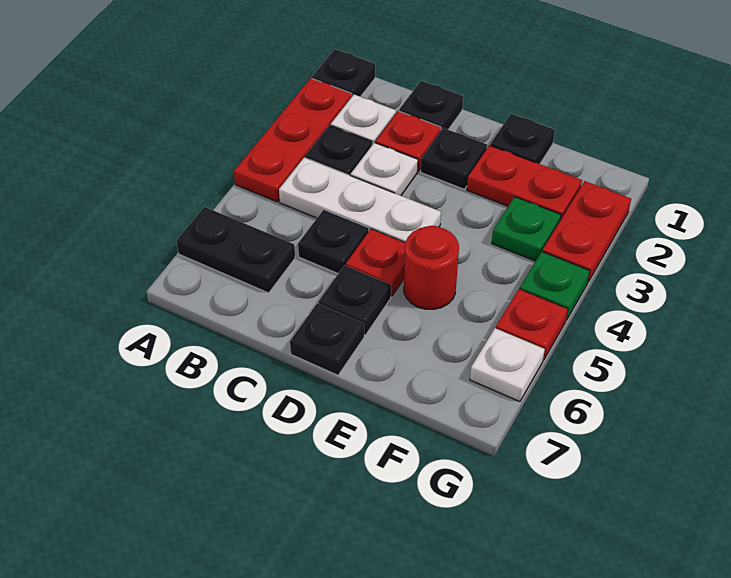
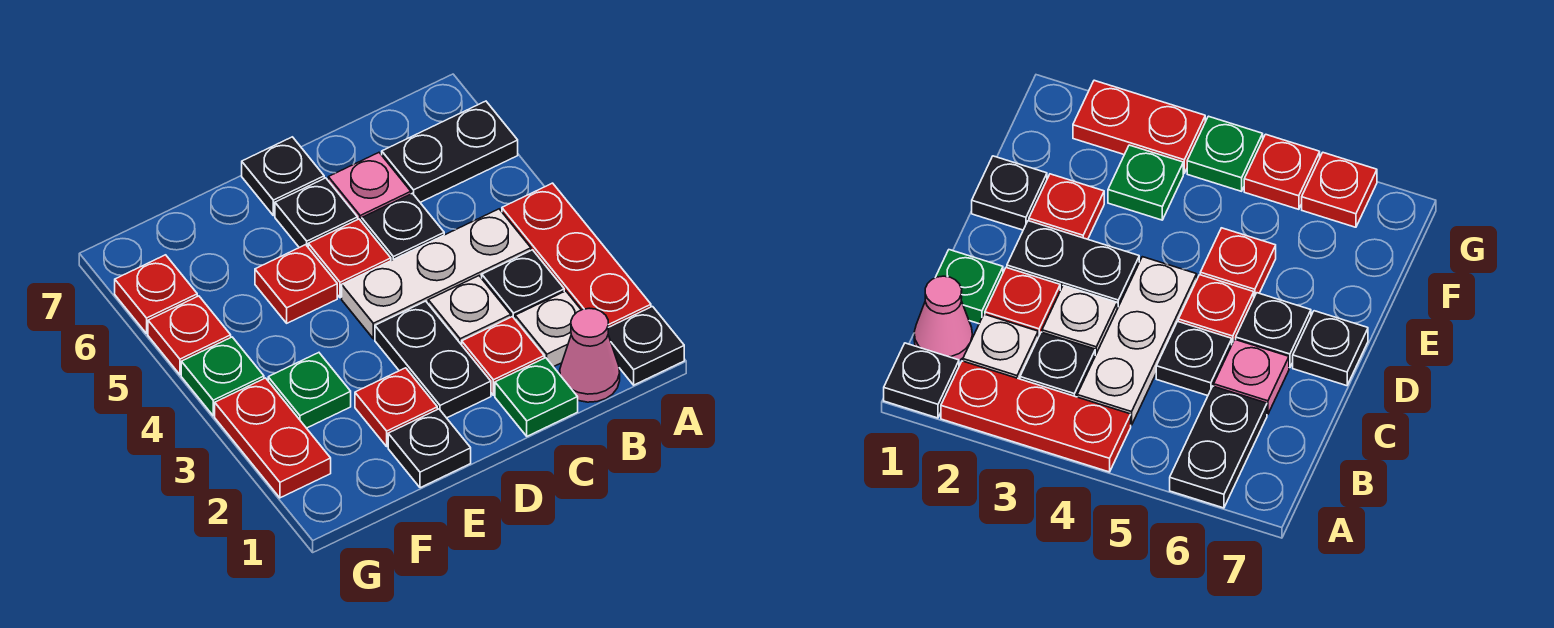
none -> pink 1x1 cone [560,308,620,402]
black 1x1 plate [399,81,463,130] -> green 1x1 plate [495,358,578,436]
none -> pink 1x1 plate [328,153,411,222]
black 1x1 plate [421,128,487,189] -> black 1x2 plate [375,301,491,418]
red 1x2 plate [467,145,582,220] -> red 1x1 plate [355,368,437,446]
red 1x1 round brick [404,226,459,310] -> red 1x1 plate [255,245,337,323]
white 1x1 plate [470,328,545,402] -> red 1x1 plate [115,255,197,333]

